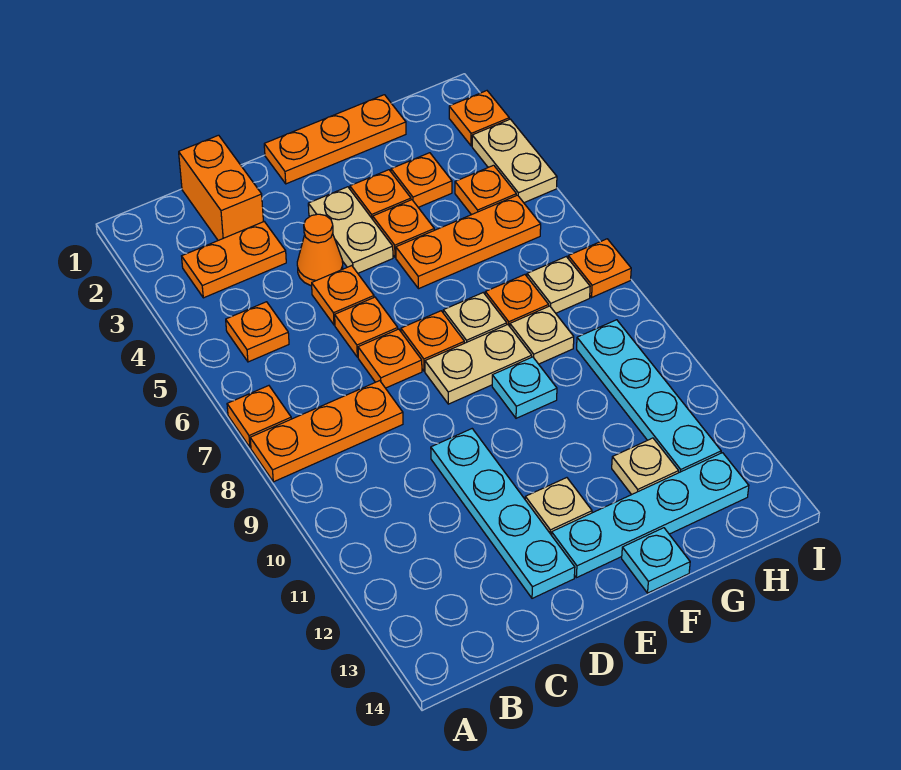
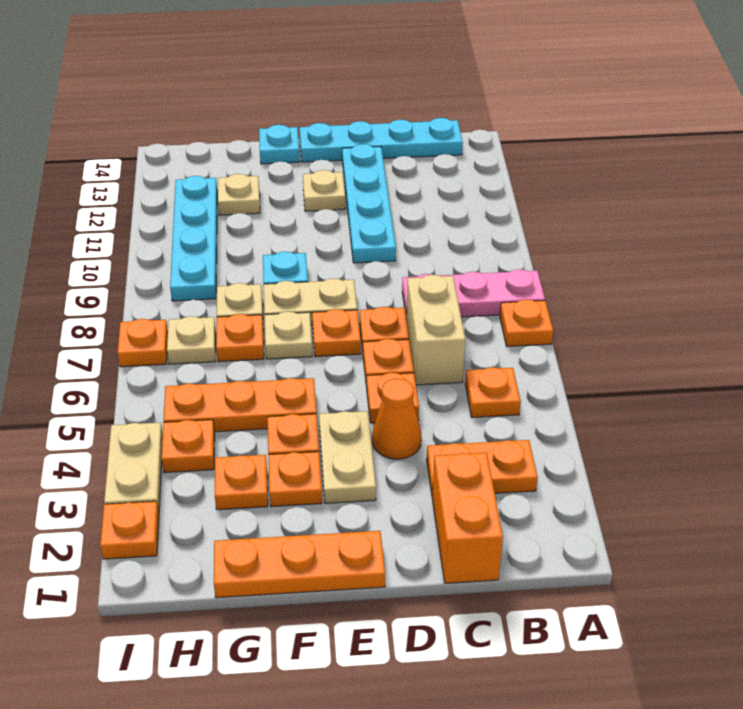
orange 1x3 plate [250,381,403,482] -> pink 1x3 plate [402,269,545,319]
none -> tan 1x2 brick [406,275,465,385]
cyan 1x4 plate [552,453,749,578] -> cyan 1x4 plate moved to [300,118,463,162]

